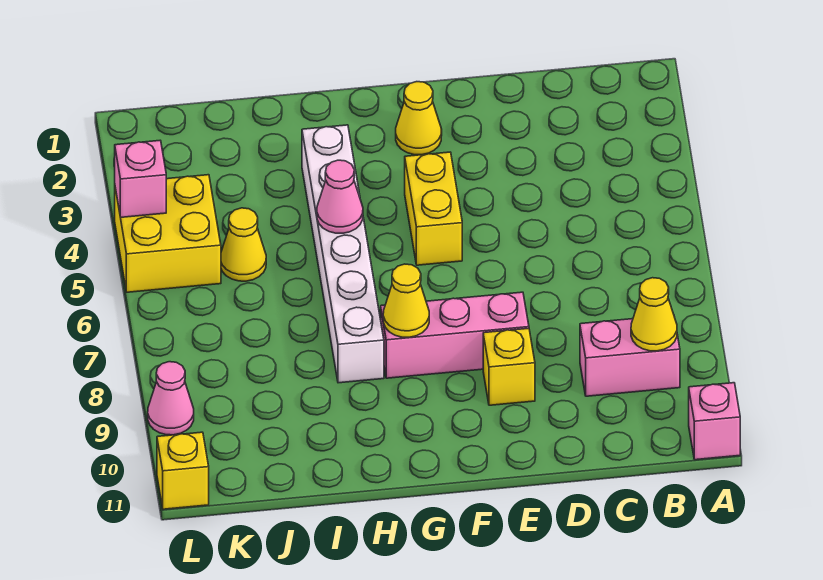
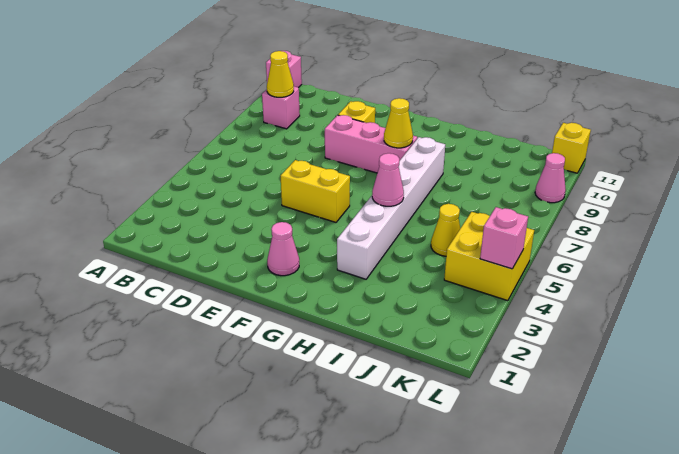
pink 1x2 brick [580,319,680,396] -> pink 1x1 brick [262,87,300,129]
yellow 1x1 cone [396,82,442,155] -> pink 1x1 cone [267,222,299,276]
yellow 1x2 brick [405,152,462,265] -> yellow 1x2 brick turned to [281,160,350,222]

